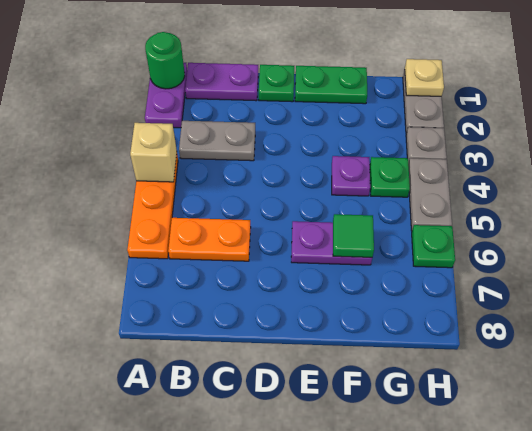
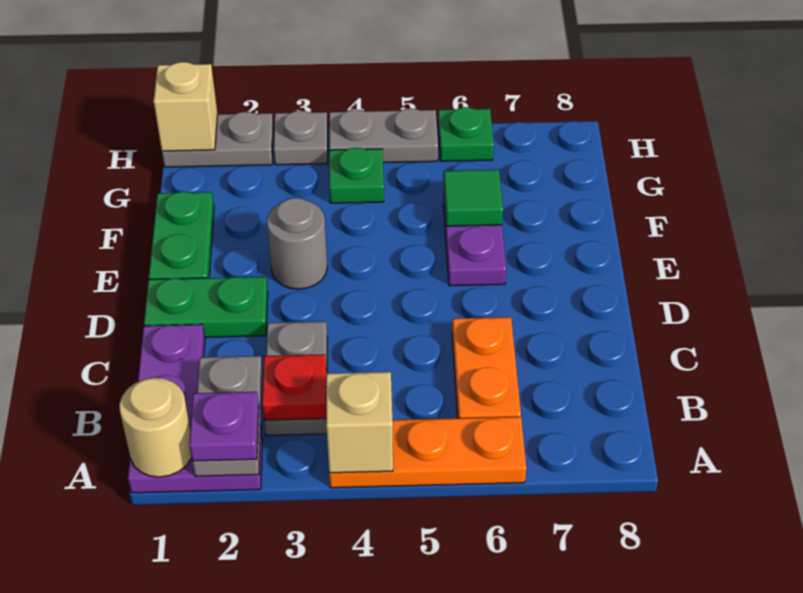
green 1x1 round brick [145,32,185,89] -> tan 1x1 round brick [119,378,191,477]
none -> grey 1x2 plate [192,356,263,476]
none -> red 1x1 plate [262,354,326,420]
green 1x1 plate [259,65,294,102] -> green 1x2 plate [144,277,268,337]
none -> grey 1x1 round brick [267,198,327,289]
purple 1x1 plate [332,156,370,196] -> purple 1x1 plate moved to [189,392,259,461]
tan 1x1 plate [405,59,444,96] -> tan 1x1 brick [153,62,217,151]

